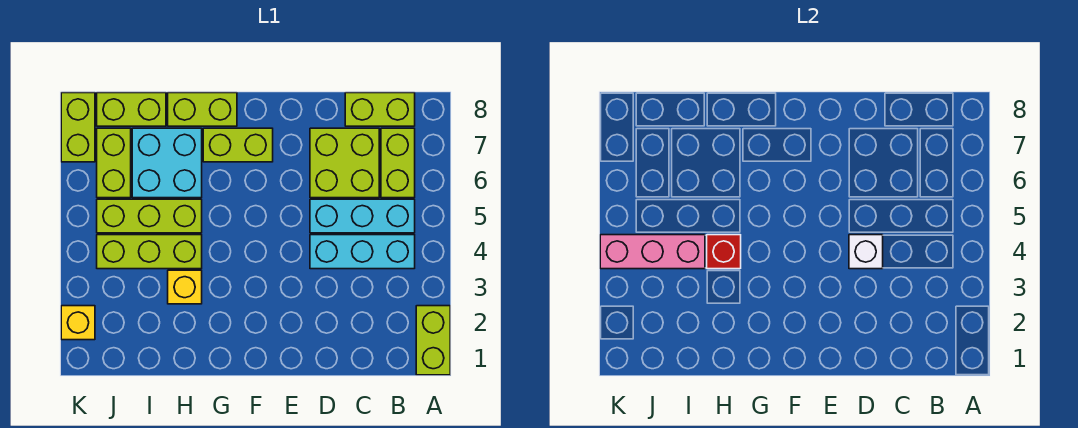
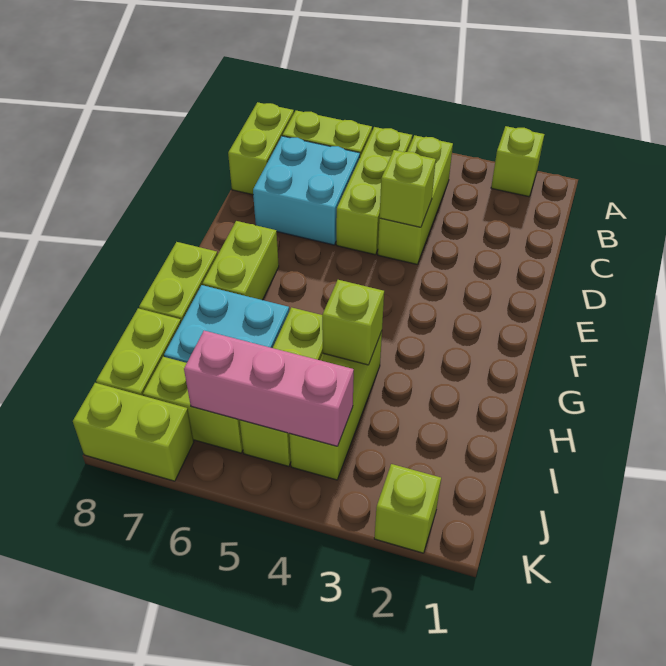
lime 1x2 brick [416,306,450,375] -> lime 1x1 brick [491,126,544,197]
cyan 1x3 brick [310,235,415,269] -> lime 1x3 brick [378,135,453,264]
cyan 1x3 brick [310,199,415,233] -> lime 1x3 brick [336,127,412,255]
lime 2x2 brick [310,128,379,198] -> cyan 2x2 brick [253,136,360,245]
white 1x1 brick [849,235,883,269] -> lime 1x1 brick [379,150,436,227]
yellow 1x1 brick [168,270,202,304] -> none
red 1x1 brick [707,235,741,269] -> lime 1x1 brick [322,280,384,365]
pink 1x3 brick [600,235,705,269] -> pink 1x3 brick turned to [184,331,354,446]
yellow 1x1 brick [61,306,95,340] -> lime 1x1 brick [374,464,441,553]

